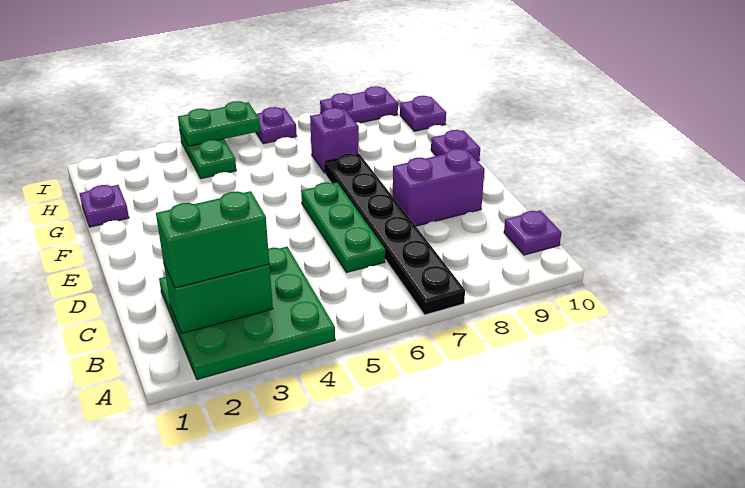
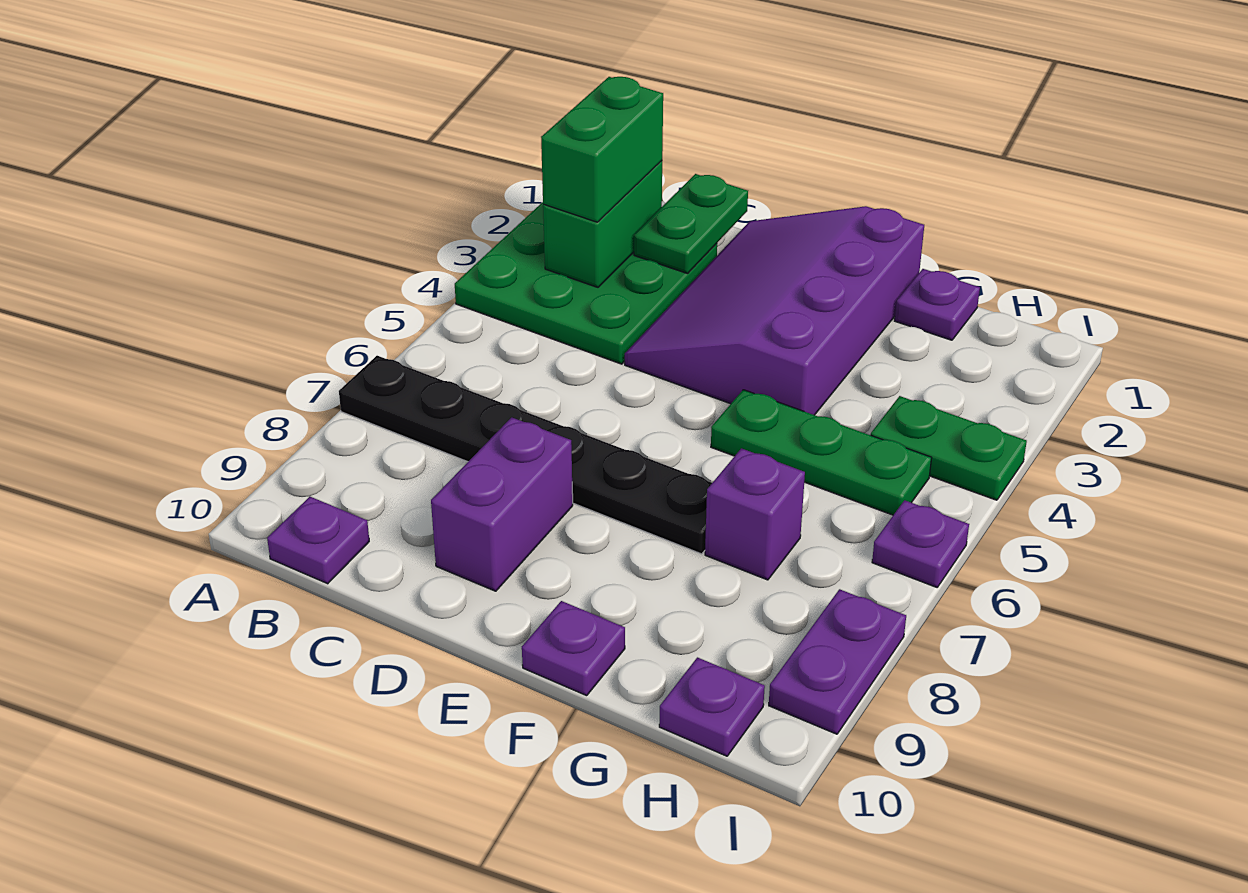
green 1x3 plate [301,182,385,273] -> green 1x3 plate moved to [711,390,932,515]
none -> purple 3x4 slope [625,206,924,415]
green 1x2 plate [178,101,260,146] -> green 1x2 plate moved to [634,174,748,274]

